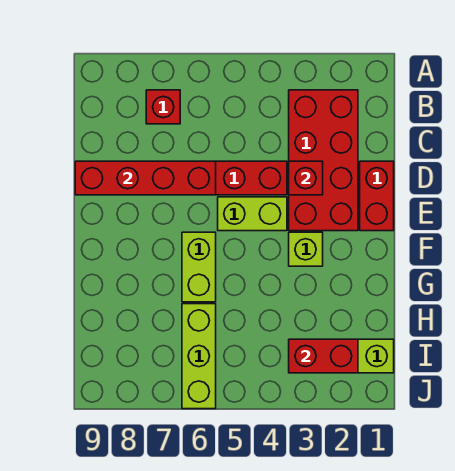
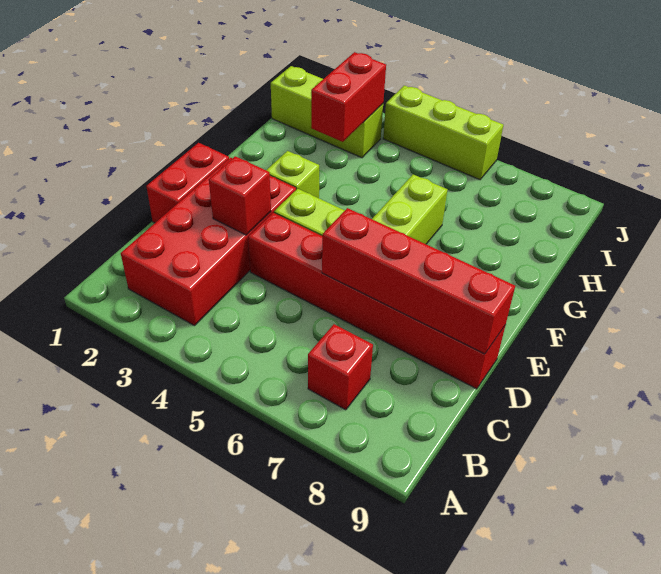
lime 1x3 brick [182,304,216,409] -> lime 1x3 brick turned to [383,85,503,180]
red 1x2 brick [289,339,358,373] -> red 1x2 brick turned to [311,52,386,142]

